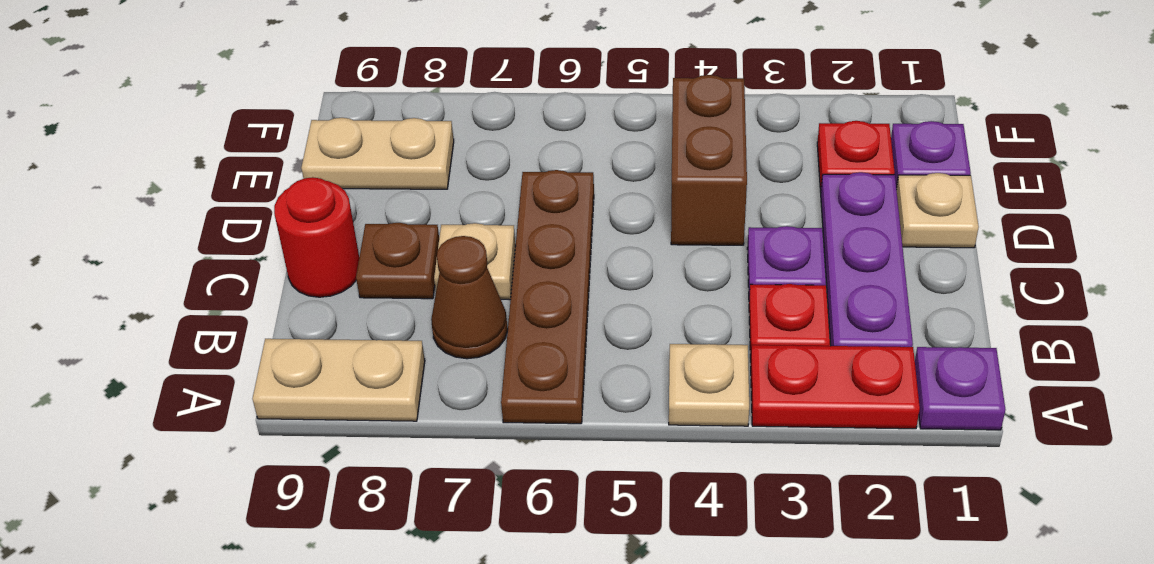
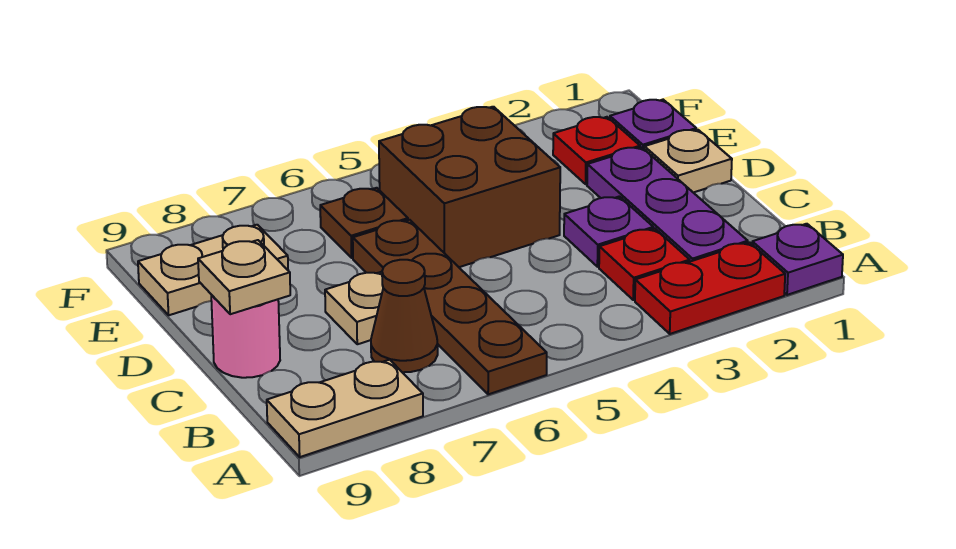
tan 1x1 plate [669,344,749,426] -> tan 1x1 plate moved to [198,240,290,314]
brown 1x1 plate [356,223,439,299] -> brown 1x1 plate moved to [320,188,408,258]
red 1x1 round brick [274,177,359,297] -> pink 1x1 round brick [211,295,280,378]
brown 1x2 brick [671,75,747,245] -> brown 2x2 brick [379,107,560,267]

